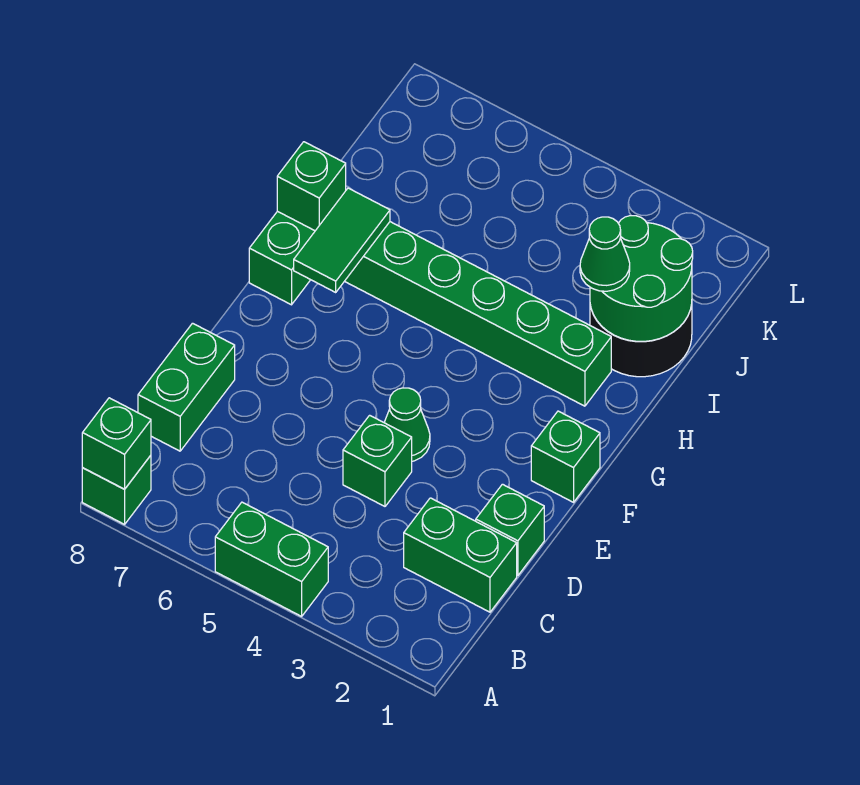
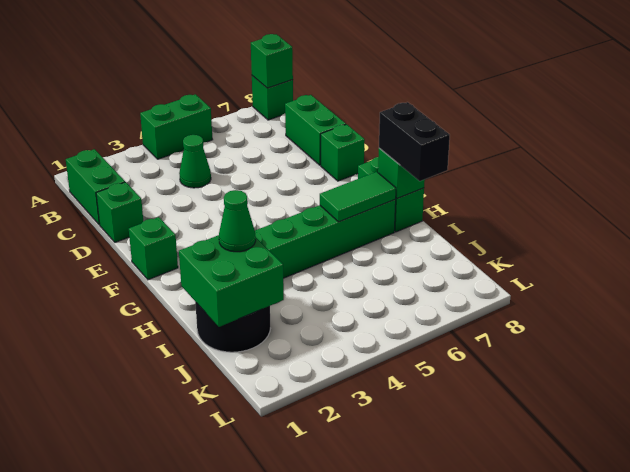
green 1x2 brick [404,498,517,612] -> green 1x2 brick turned to [66,149,125,225]
green 1x1 brick [343,415,412,506] -> green 1x1 brick moved to [321,124,365,181]
green 1x1 cone [384,388,430,461] -> green 1x1 cone moved to [179,135,211,188]
green 1x2 tile [294,188,390,292] -> green 1x2 tile turned to [320,172,396,222]
none -> black 1x2 brick [379,102,450,181]
green 2x2 round brick [590,216,693,341] -> green 2x2 brick [179,235,284,327]

